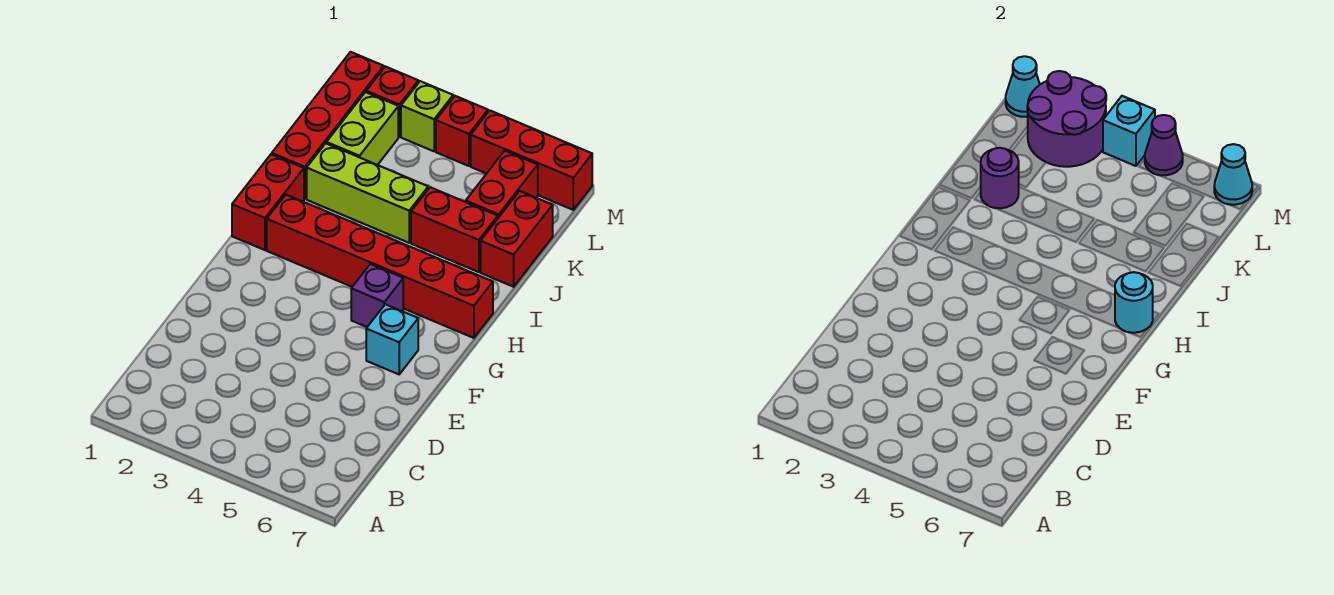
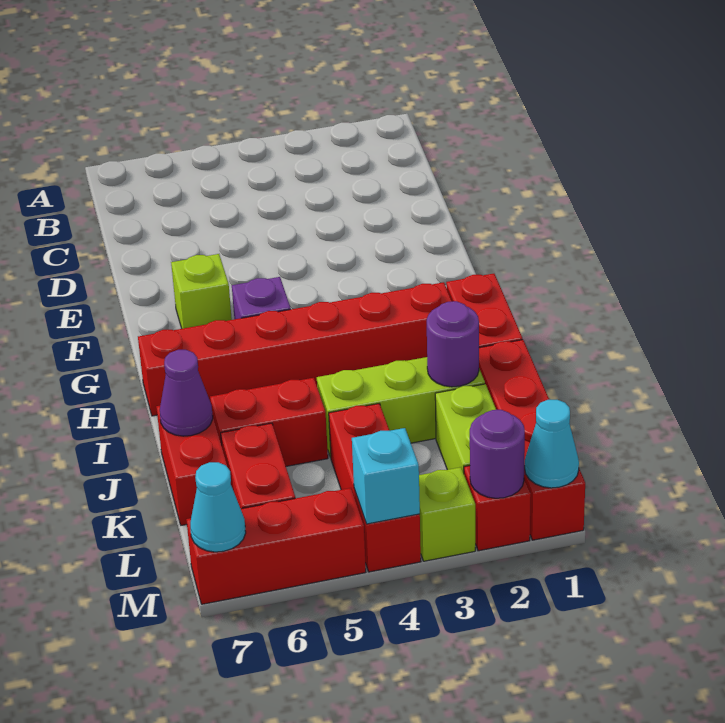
cyan 1x1 brick [366,304,418,374] -> lime 1x1 brick [171,254,232,329]
cyan 1x1 round brick [1115,272,1153,333] -> none
purple 2x2 round brick [1027,71,1106,167] -> purple 1x1 round brick [470,410,525,498]
red 1x1 brick [436,96,488,166] -> red 1x3 brick [329,404,421,572]
purple 1x1 cone [1145,115,1183,175] -> purple 1x1 cone moved to [160,350,213,436]

